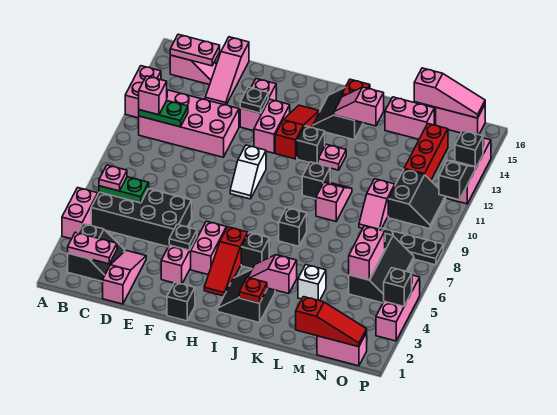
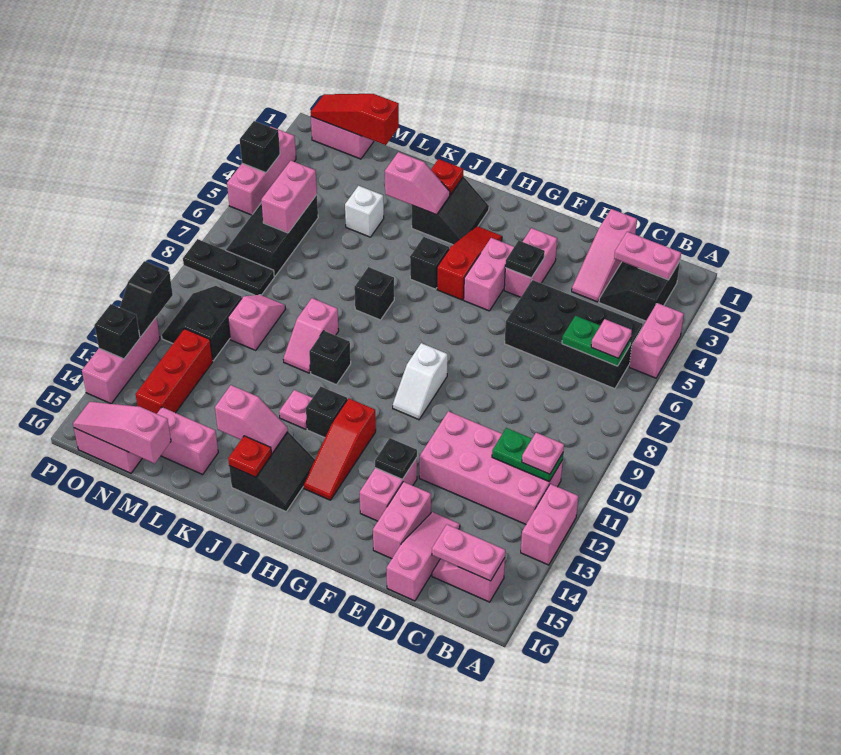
pink 1x1 brick [139,76,167,115] -> pink 1x1 plate [522,433,564,474]
black 1x1 brick [167,282,195,321] -> none
white 1x2 slope [230,145,266,199] -> white 1x2 slope turned to [393,343,448,420]
pink 1x2 brick [254,99,290,153] -> pink 1x2 brick moved to [373,482,431,559]

